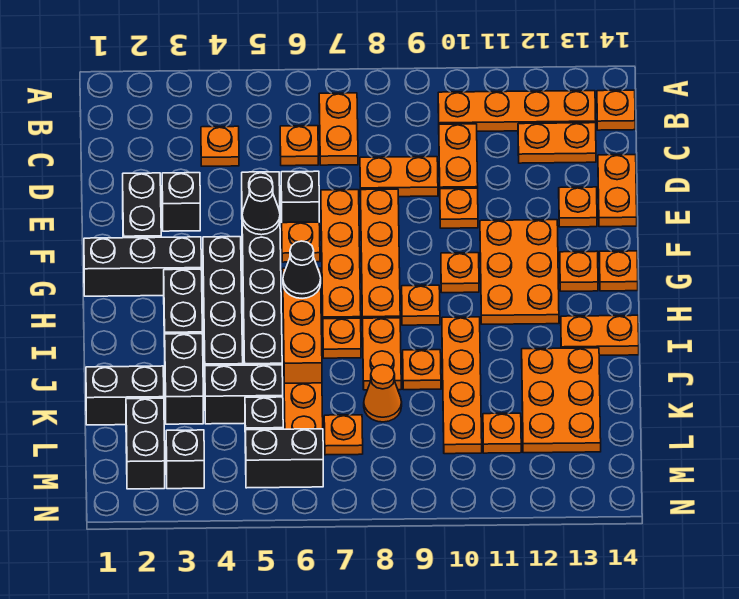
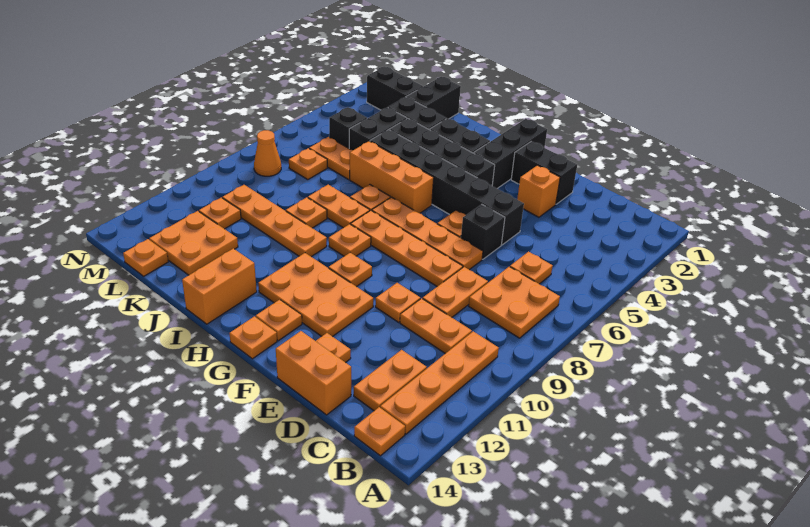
orange 1x2 plate [319,93,358,165] -> orange 2x2 plate [469,267,560,338]
orange 1x1 plate [201,126,239,166] -> orange 1x1 plate moved to [123,239,168,276]
orange 1x2 plate [598,155,637,227] -> orange 1x2 brick [276,331,351,415]
black 1x1 brick [162,173,200,231] -> orange 1x1 brick [517,165,560,217]
black 1x1 cone [242,177,280,235] -> none
black 1x1 cone [283,241,321,298] -> none
orange 1x2 plate [561,315,639,355] -> orange 1x2 brick [182,248,257,324]
orange 2x3 plate [522,348,601,453] -> orange 2x2 plate [149,211,238,275]
orange 1x1 cone [364,365,402,422] -> orange 1x1 cone moved to [254,130,281,176]
black 1x1 brick [166,430,204,489] -> none
black 1x2 brick [246,429,323,488] -> none

